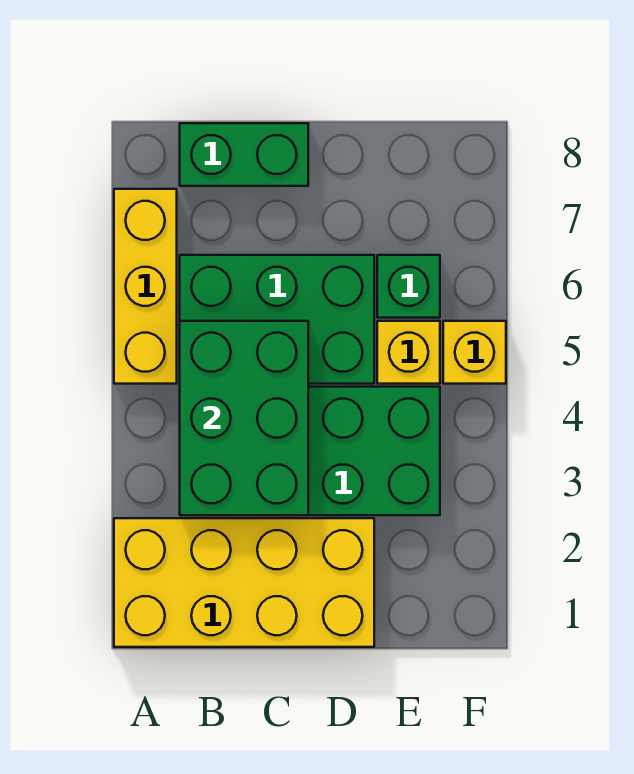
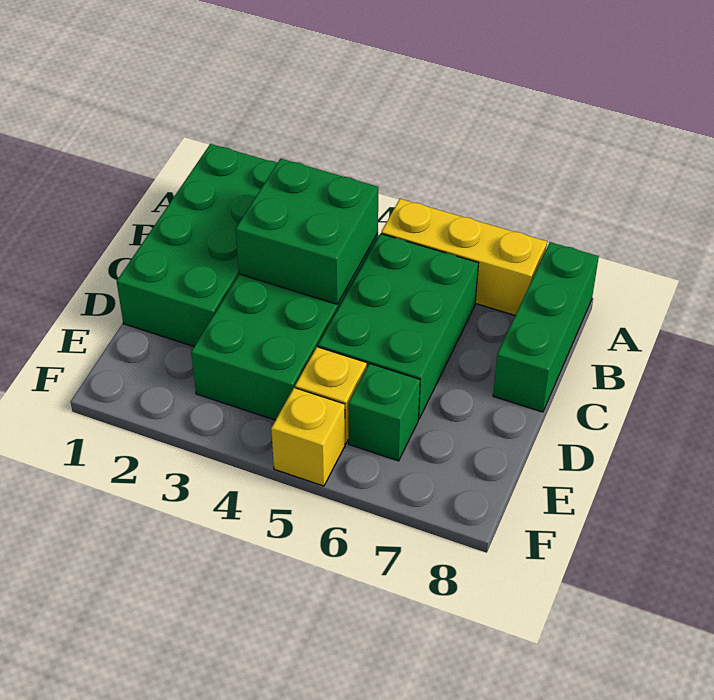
yellow 2x4 brick [114,518,374,647] -> green 2x4 brick [117,144,277,346]
green 2x3 brick [180,321,308,515] -> green 2x2 brick [236,159,378,304]
green 1x2 brick [180,123,308,186] -> green 1x3 brick [493,242,599,412]

